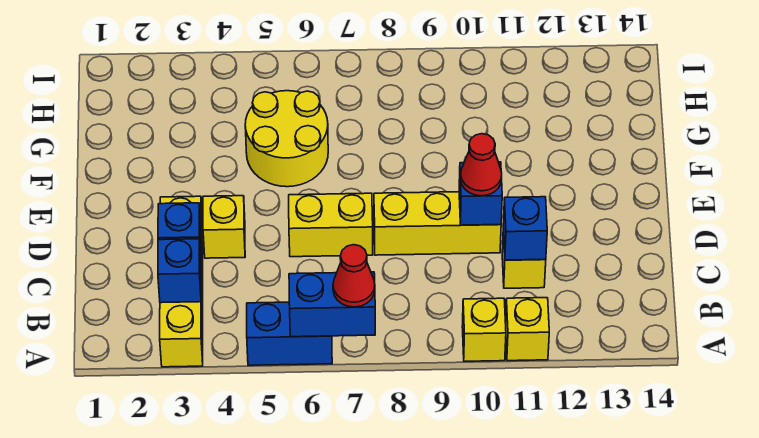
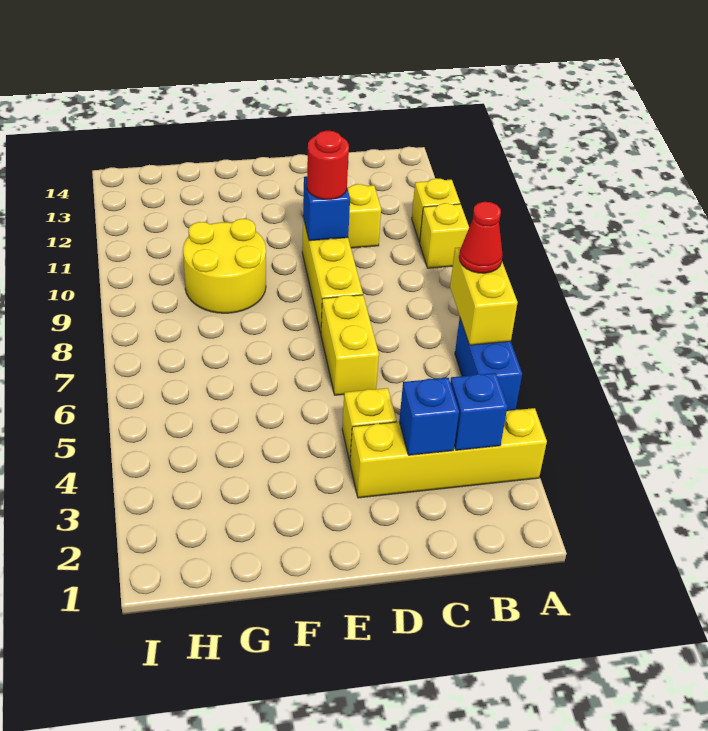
blue 1x2 brick [289,272,375,337] -> yellow 1x2 brick [450,247,518,345]
blue 1x1 brick [503,197,547,260] -> none
red 1x1 cone [461,134,502,196] -> red 1x1 round brick [307,130,349,199]
yellow 2x2 round brick [245,91,328,187] -> yellow 2x2 round brick moved to [183,219,266,313]

